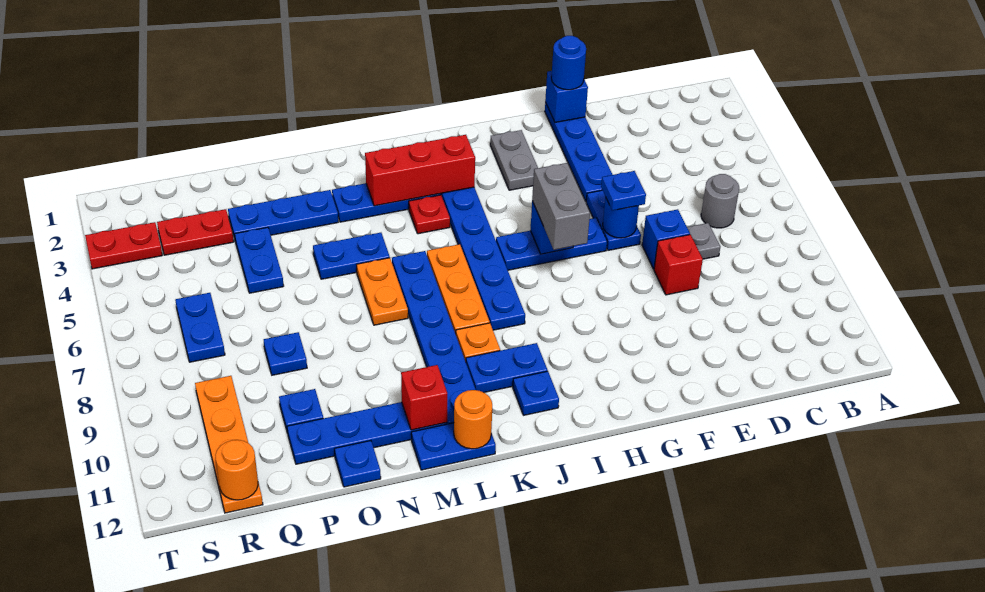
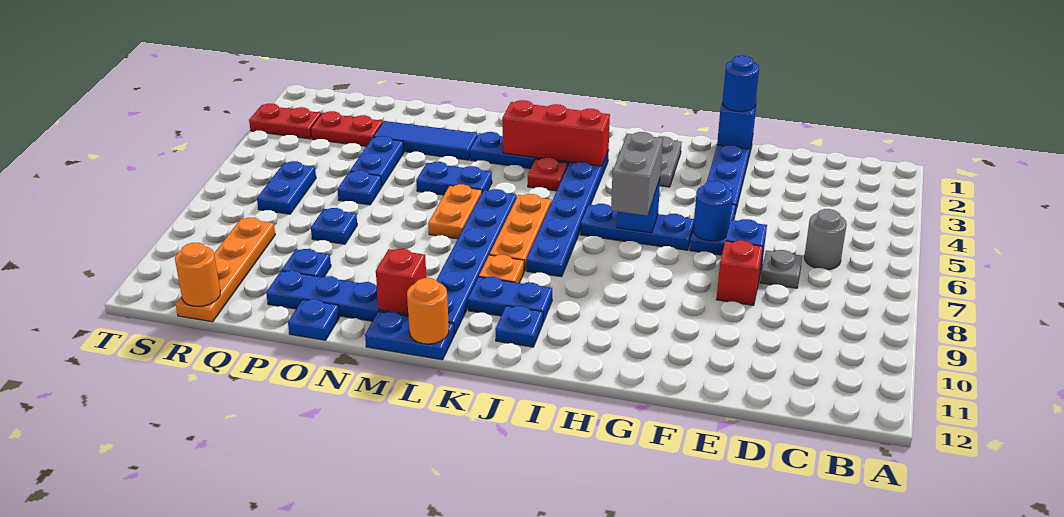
blue 1x1 plate [601,171,646,211] -> blue 1x1 plate moved to [337,170,382,205]
blue 1x3 plate [228,190,338,239] -> blue 1x3 tile [374,121,478,160]

